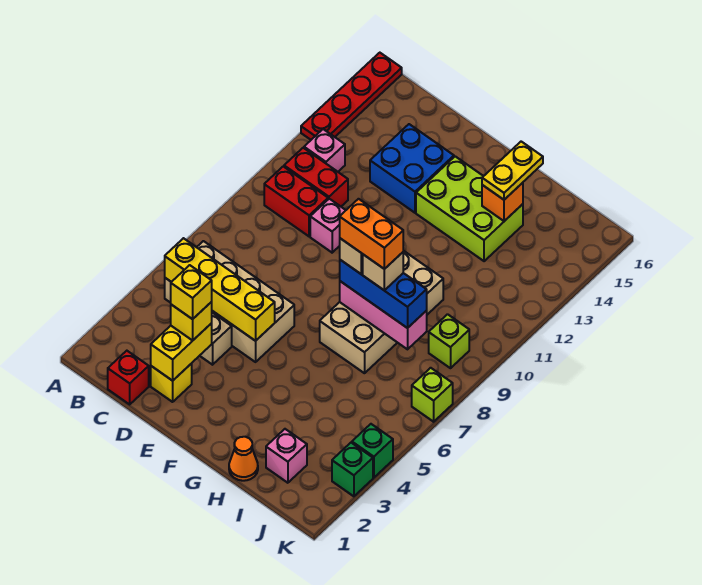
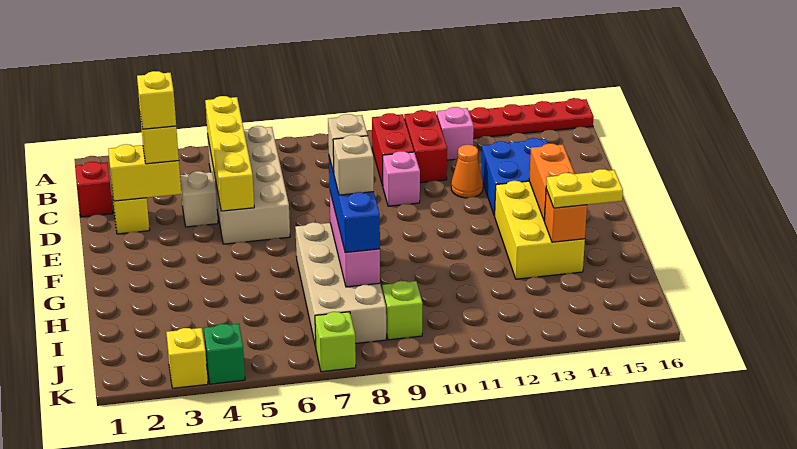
lime 2x3 brick [416,156,523,261] -> yellow 2x3 brick [495,181,585,279]
tan 2x4 brick [320,251,443,373] -> tan 2x4 brick turned to [295,222,386,347]
orange 1x2 brick [340,199,403,269] -> orange 1x2 brick moved to [529,144,575,221]
orange 1x1 cone [229,437,258,481] -> orange 1x1 cone moved to [451,145,483,198]
pink 1x1 brick [266,429,307,483] -> none
green 1x1 brick [332,443,373,496] -> yellow 1x1 brick [166,328,208,388]

